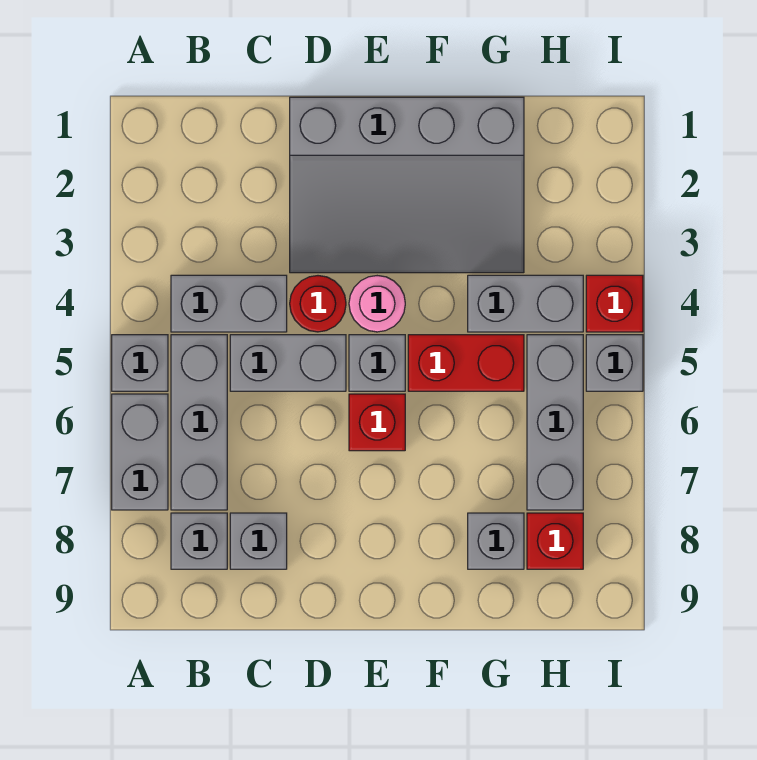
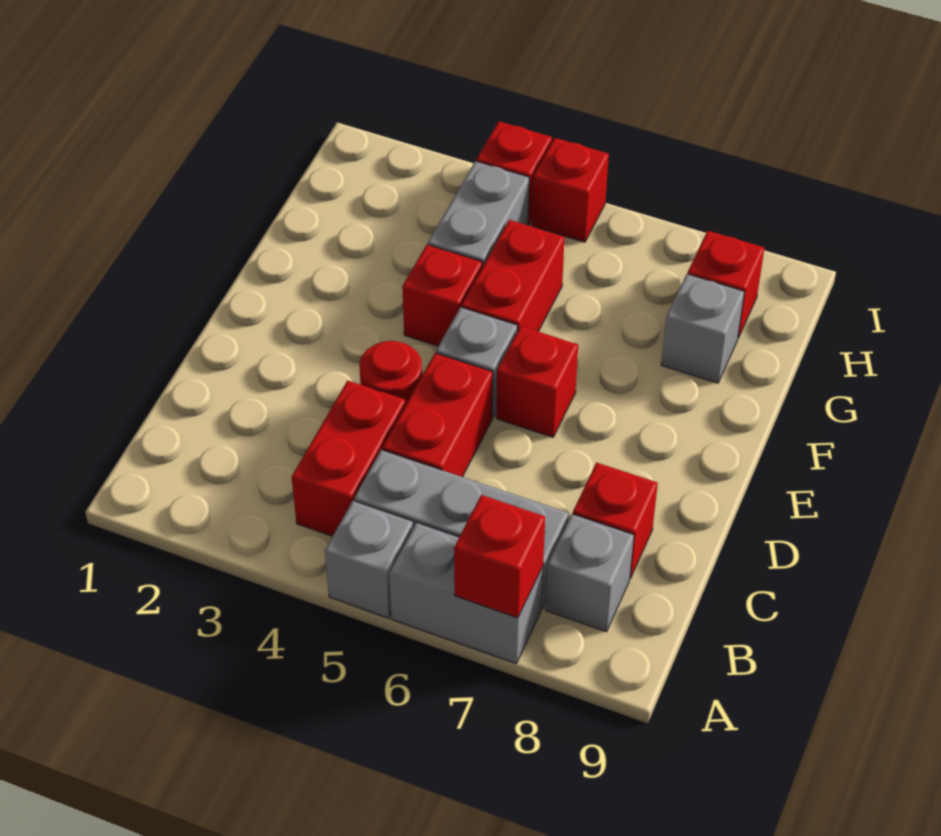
none -> red 1x1 brick [454,495,545,618]
grey 1x2 brick [171,275,287,332] -> red 1x2 brick [292,381,406,536]
grey 1x2 brick [230,335,346,391] -> red 1x2 brick [382,353,493,477]
grey 1x1 brick [230,513,287,569] -> red 1x1 brick [573,463,658,578]
grey 3x4 slope [290,97,524,273] -> none
pink 1x1 round brick [349,276,405,332] -> none
none -> red 1x1 brick [402,245,482,346]
grey 1x3 brick [527,335,583,510] -> none
grey 1x1 brick [586,335,643,391] -> red 1x1 brick [532,138,609,242]

